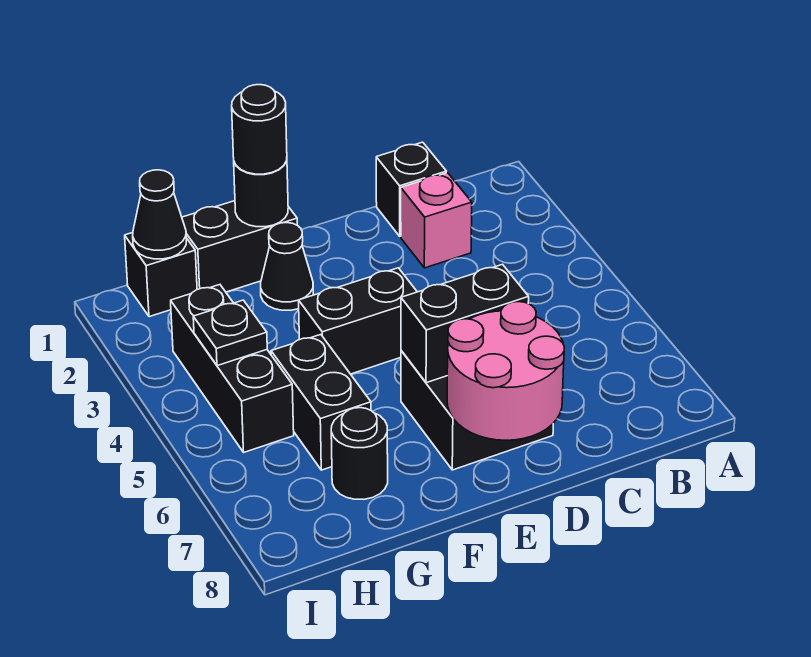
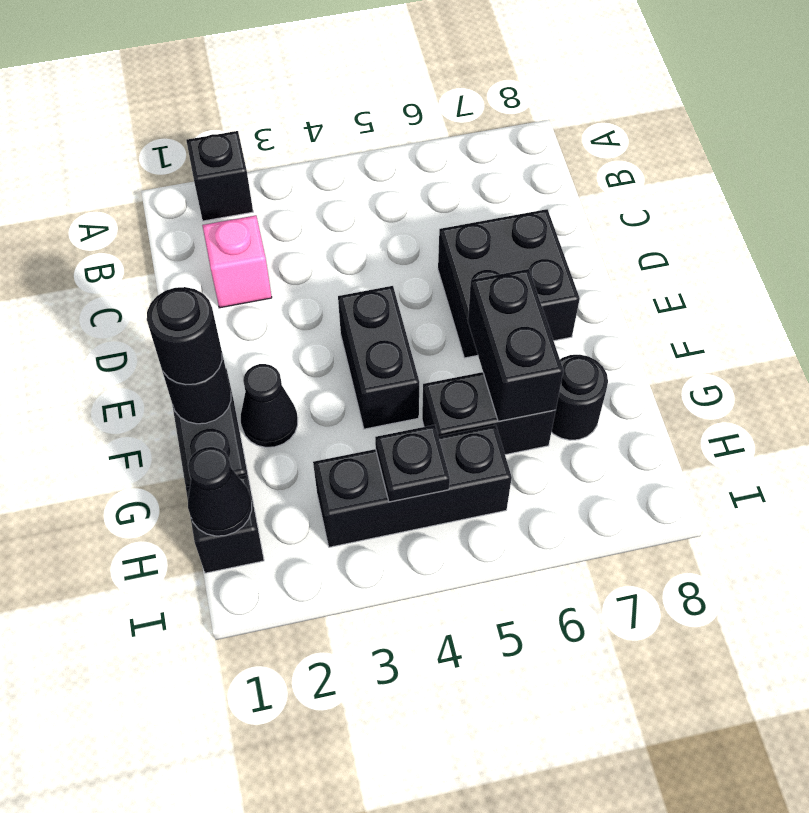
black 1x1 brick [376,142,446,236] -> black 1x1 brick moved to [186,131,253,221]
black 1x2 brick [401,264,529,383] -> black 1x2 brick moved to [468,269,564,421]
pink 2x2 round brick [447,302,564,440] -> none

